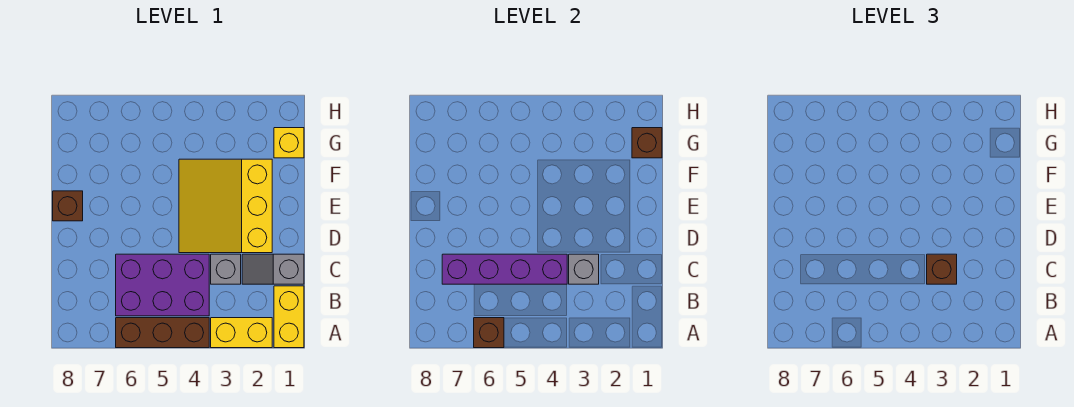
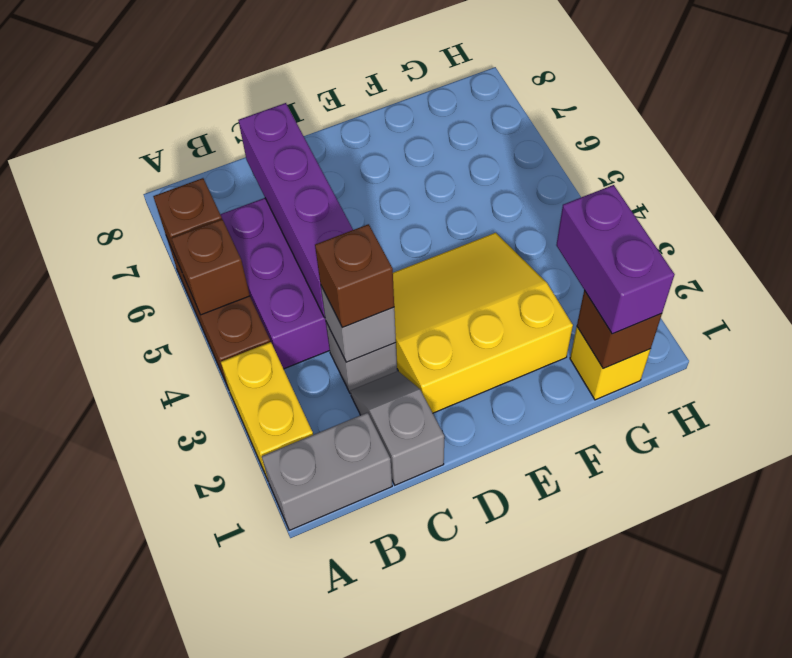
yellow 1x2 brick [274,286,304,348] -> grey 1x2 brick [262,413,392,530]
brown 1x1 brick [53,191,83,221] -> brown 1x1 brick moved to [171,219,250,315]
none -> purple 1x2 brick [556,185,675,334]

